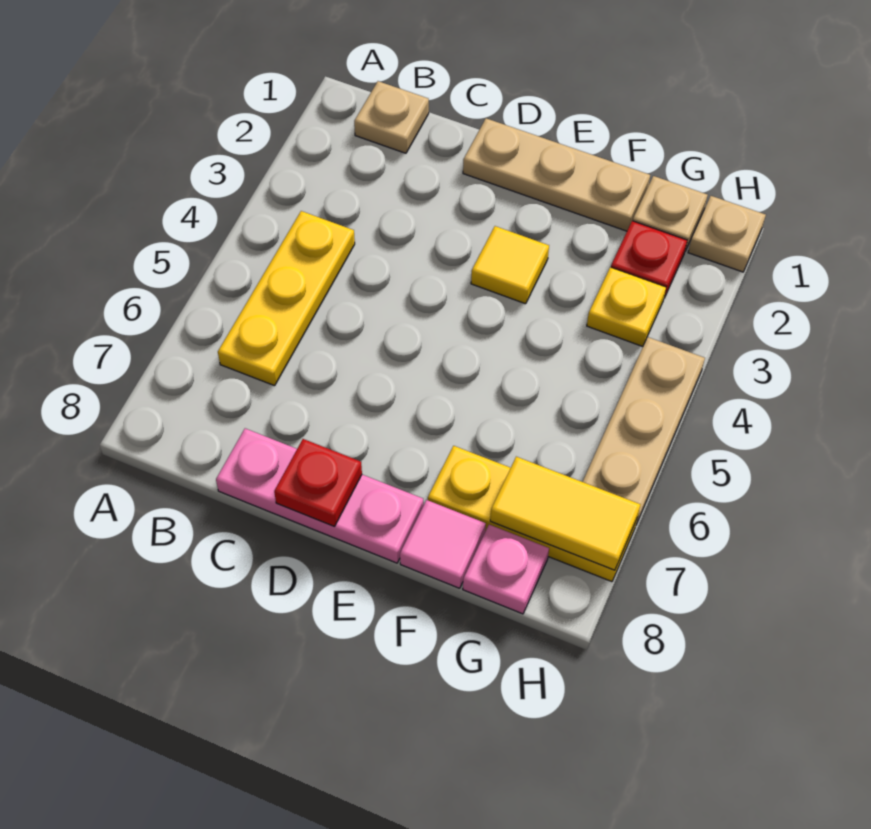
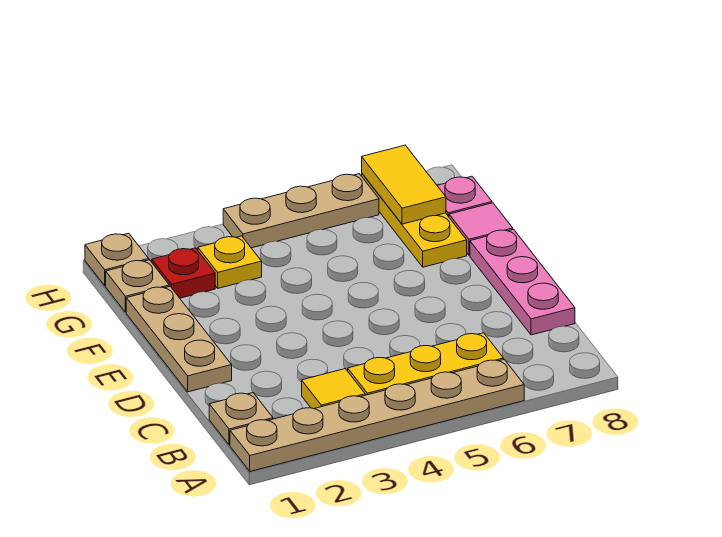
none -> tan 1x6 plate [230,359,524,471]
red 1x1 plate [274,439,362,526] -> none
yellow 1x1 tile [471,226,549,304] -> yellow 1x1 tile moved to [302,369,365,409]

